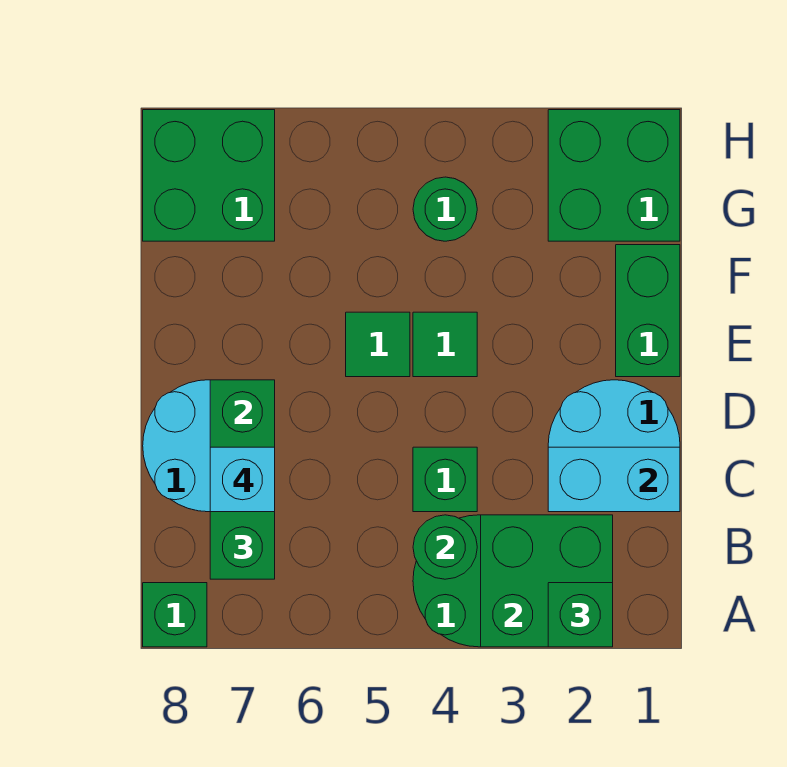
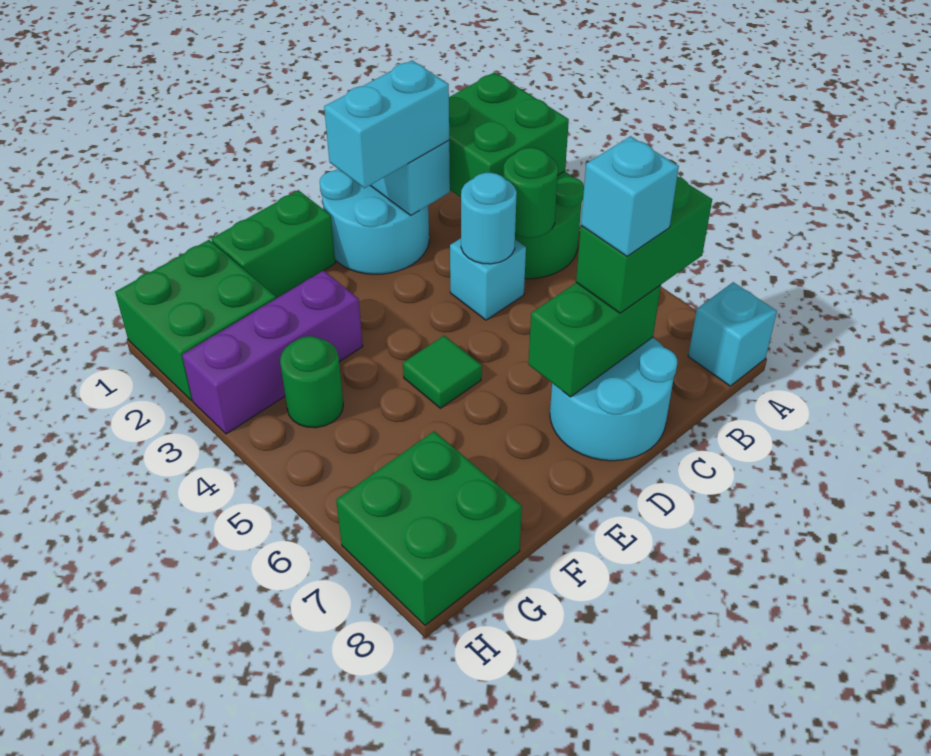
green 1x1 brick [548,583,613,647] -> none
green 1x1 brick [143,583,207,647] -> cyan 1x1 brick [688,282,777,386]
none -> cyan 1x2 brick [324,60,449,188]
green 1x1 brick [413,447,477,512] -> cyan 1x1 brick [450,238,526,320]
none -> cyan 1x1 round brick [461,173,517,264]
green 1x1 tile [413,312,477,377] -> none
none -> purple 1x3 brick [182,271,363,434]

